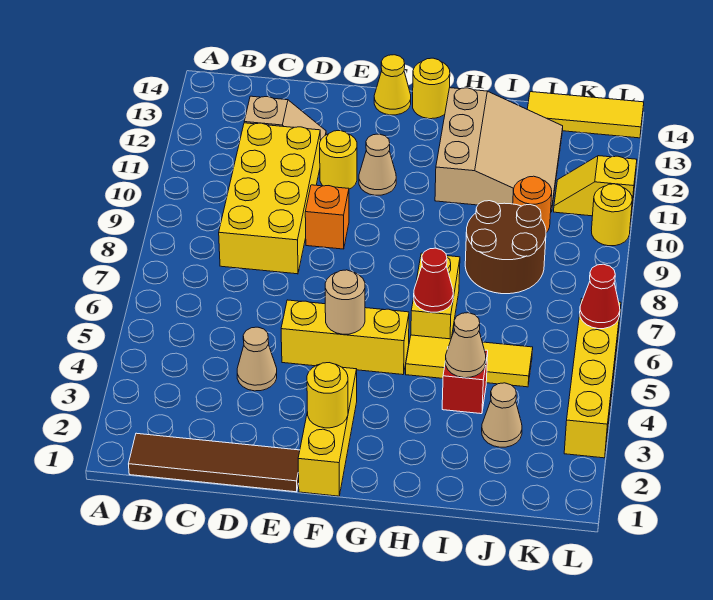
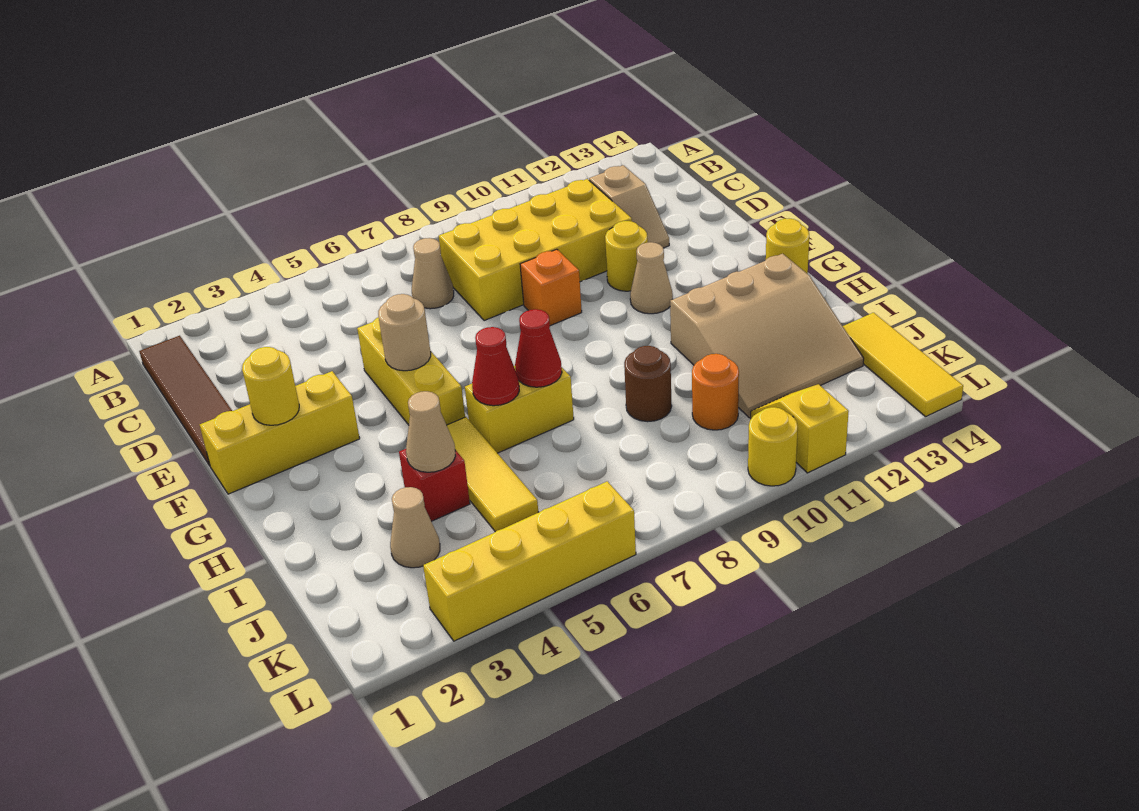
tan 1x1 cone [237,327,277,391] -> tan 1x1 cone moved to [412,238,454,309]
yellow 1x1 cone [374,55,411,115] -> none
brown 2x2 round brick [465,201,546,294] -> brown 1x1 round brick [624,346,672,422]
red 1x1 cone [580,264,620,329] -> red 1x1 cone moved to [515,309,562,387]

